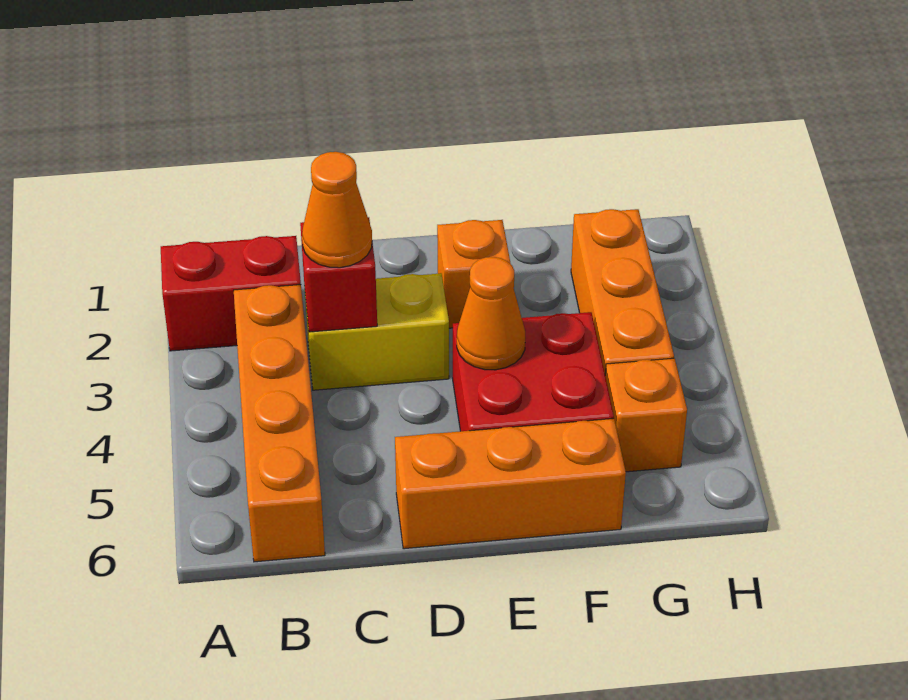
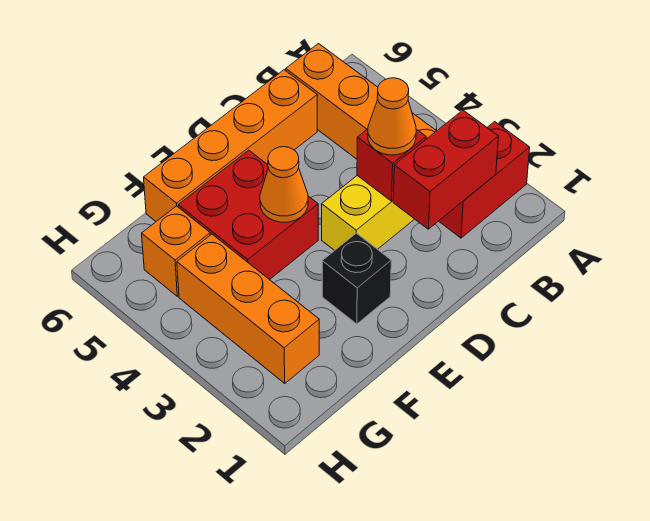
none -> red 1x2 brick [393,110,498,229]
orange 1x3 brick [395,418,626,549] -> orange 1x4 brick [144,70,317,221]
orange 1x1 brick [437,220,511,328] -> black 1x1 brick [322,233,391,324]

